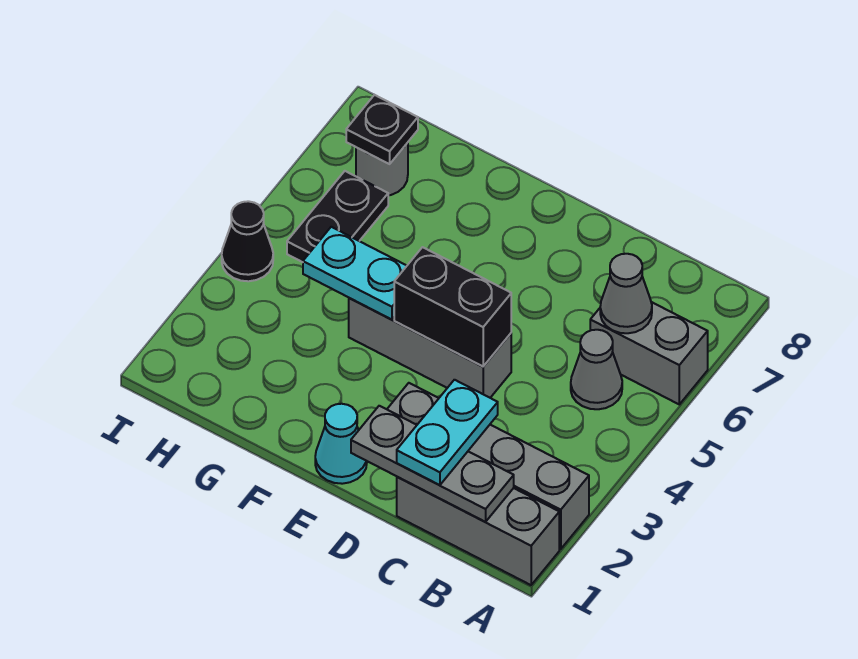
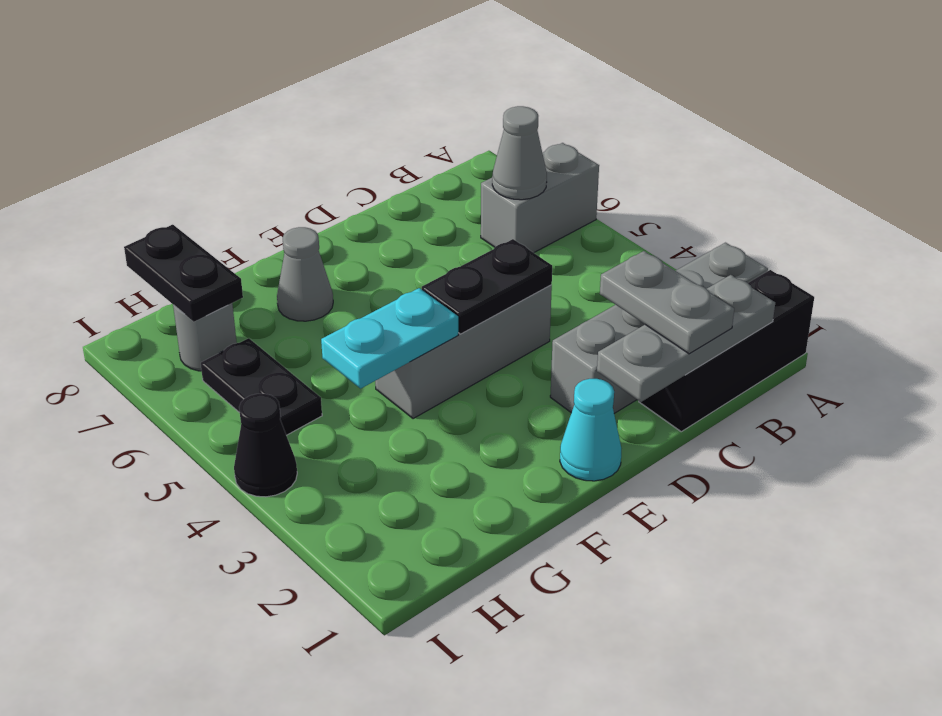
grey 1x3 brick [397,477,559,585] -> black 1x3 brick [639,270,814,432]
grey 1x1 cone [571,330,622,409] -> grey 1x1 cone moved to [277,227,333,321]
cyan 1x2 plate [397,380,498,485] -> grey 1x2 plate [600,251,734,354]
black 1x2 brick [394,247,511,367] -> black 1x2 plate [422,239,552,334]
black 1x1 plate [346,95,418,164] -> black 1x2 plate [124,225,243,322]

